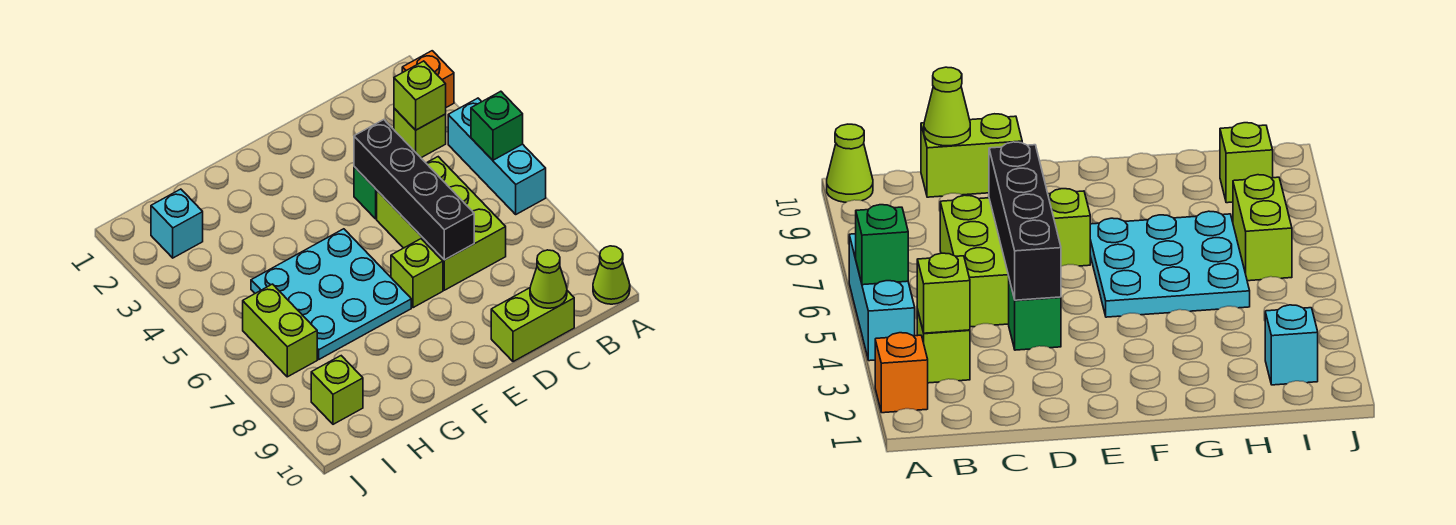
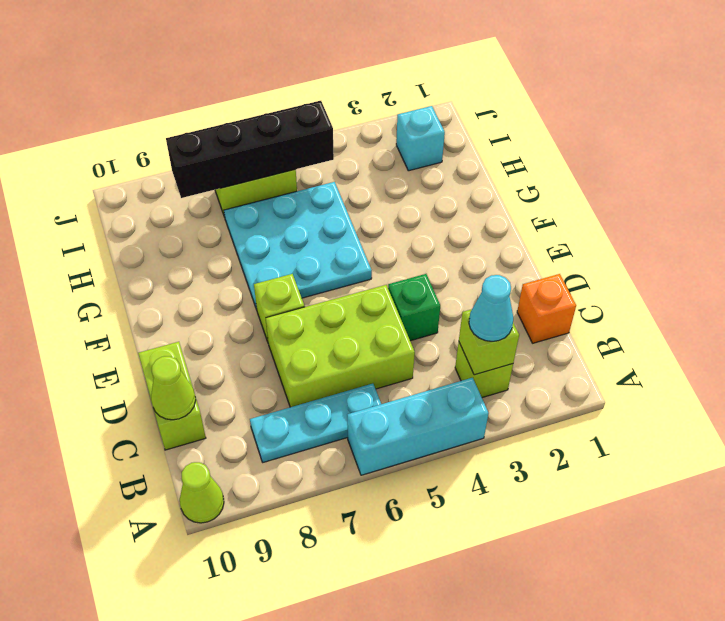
orange 1x1 brick [402,51,454,107] -> orange 1x1 brick moved to [517,274,576,343]
green 1x1 brick [471,91,523,160] -> none
none -> cyan 1x1 cone [469,275,513,341]
none -> cyan 1x3 plate [250,384,381,462]
black 1x4 brick [354,120,474,260] -> black 1x4 brick moved to [166,101,334,198]
lime 1x1 brick [311,356,363,424] -> none

